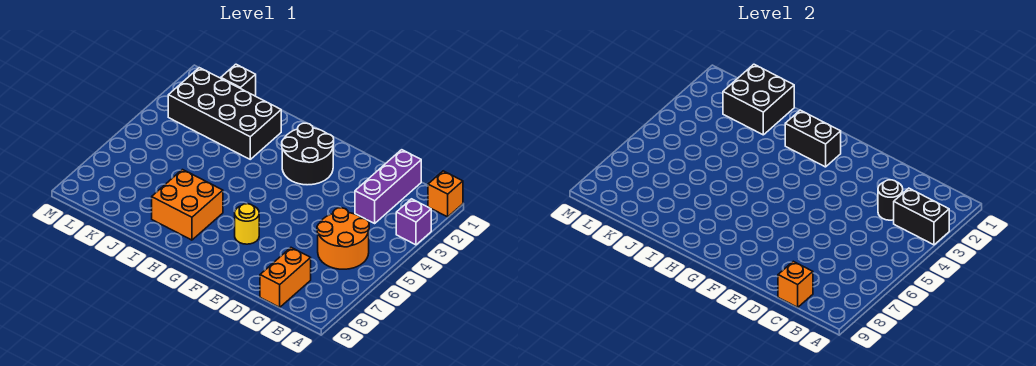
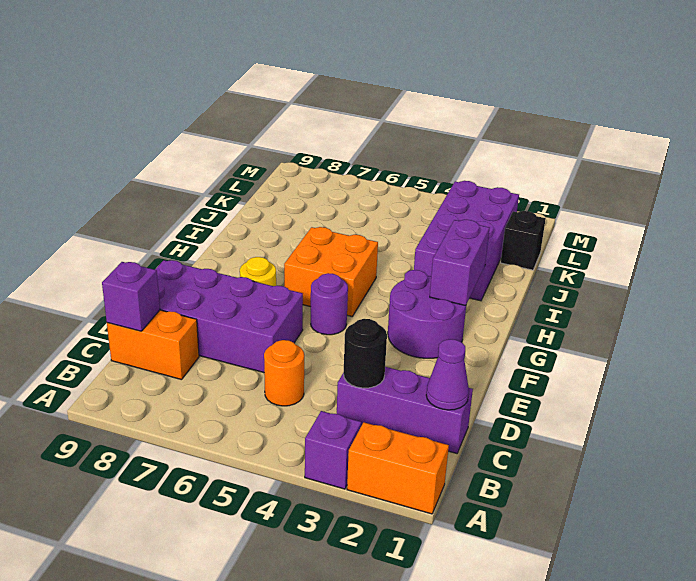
orange 1x1 brick [428,171,463,217] -> orange 1x2 brick [347,422,449,514]
black 1x2 brick [894,188,949,245] -> none
orange 2x2 round brick [317,208,369,269] -> orange 1x1 round brick [264,340,304,406]
none -> purple 1x1 cone [426,339,469,410]
orange 1x1 brick [778,261,813,307] -> purple 1x1 brick [102,262,160,331]
none -> purple 2x4 brick [155,260,303,373]
black 2x2 round brick [282,123,334,185] -> purple 2x2 round brick [388,270,466,358]
none -> purple 1x1 round brick [311,273,348,335]
black 1x2 brick [785,110,841,167] -> purple 1x2 brick [430,220,489,306]
orange 2x2 brick [152,170,223,240] -> orange 2x2 brick moved to [284,227,378,316]
black 2x4 brick [168,68,281,159] -> purple 2x4 brick [414,181,519,301]
black 2x2 brick [723,64,794,135] -> none

